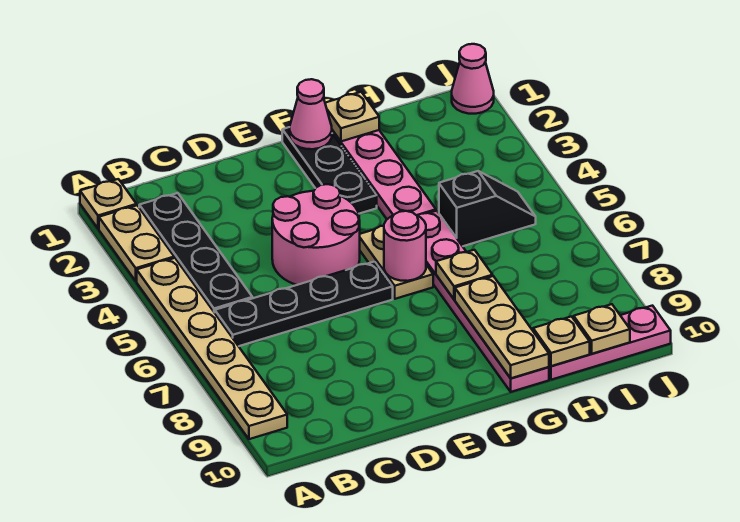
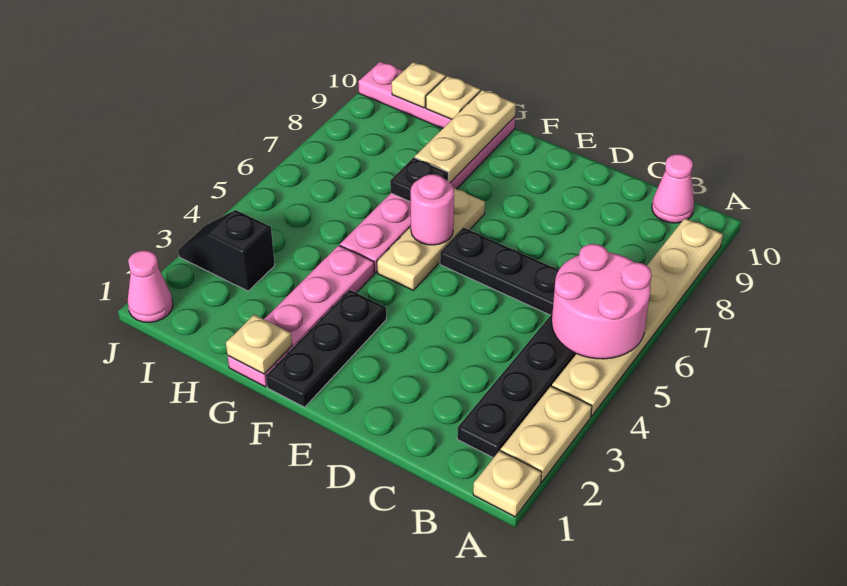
pink 2x2 round brick [272,184,360,285] -> pink 2x2 round brick moved to [552,244,652,359]
pink 1x1 cone [290,79,332,149] -> pink 1x1 cone moved to [652,154,694,223]
tan 1x2 plate [360,226,433,299] -> tan 1x3 plate [377,188,485,290]
tan 1x1 plate [436,250,493,299] -> black 1x1 plate [390,157,448,202]
black 1x2 slope [439,171,536,246] -> black 1x2 slope moved to [178,210,275,291]

